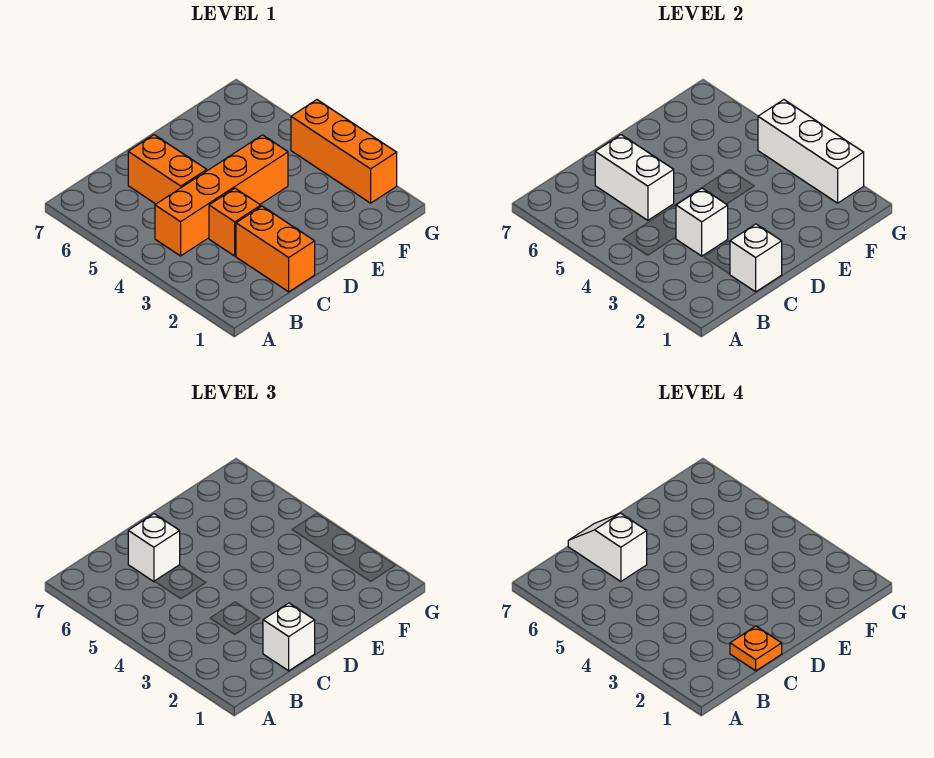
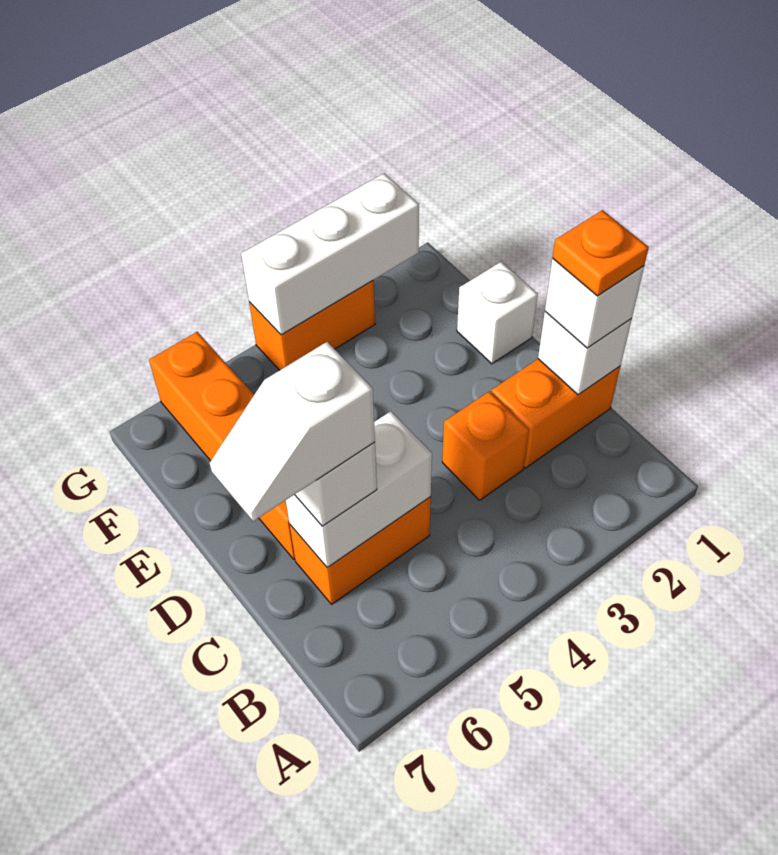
orange 1x4 brick [155,135,288,256] -> orange 1x4 brick moved to [149,332,295,559]
white 1x1 brick [676,188,728,256] -> white 1x1 brick moved to [457,262,538,364]
orange 1x3 brick [291,100,397,203] -> orange 1x2 brick [249,281,375,370]

